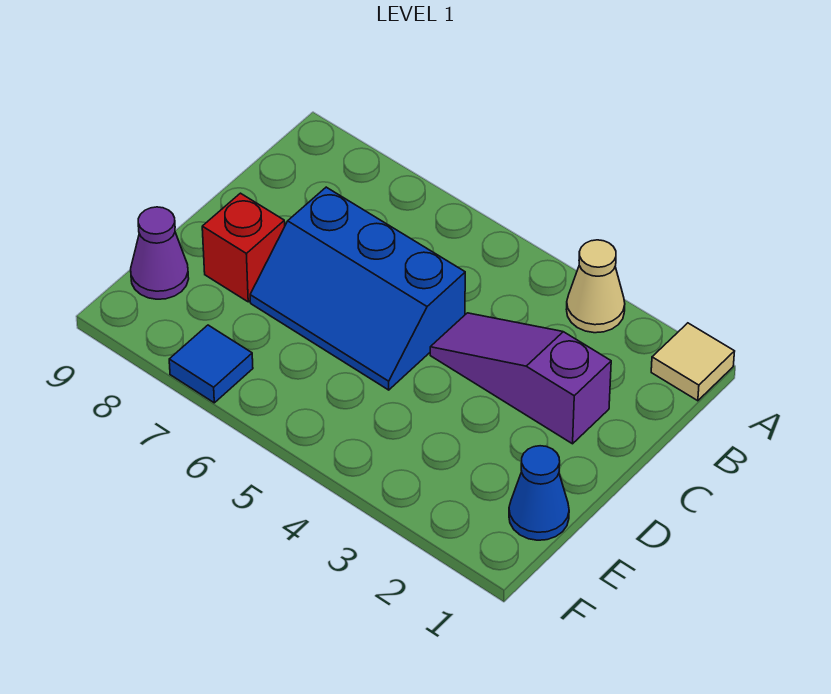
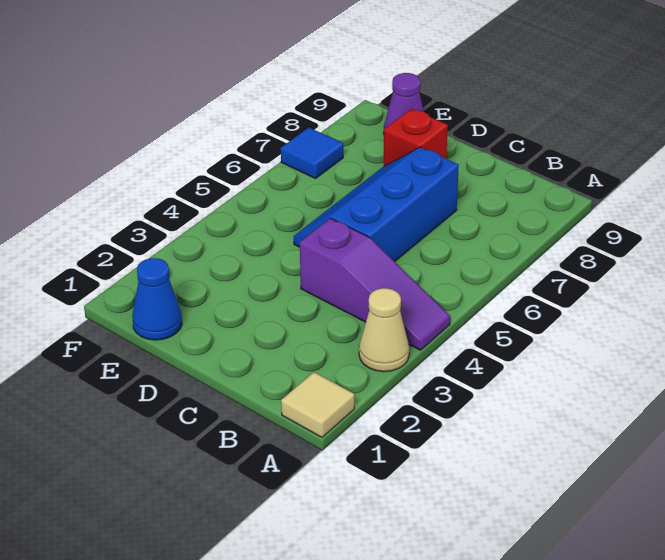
purple 1x3 slope [430,313,611,444] -> purple 1x3 slope turned to [300,218,450,350]

